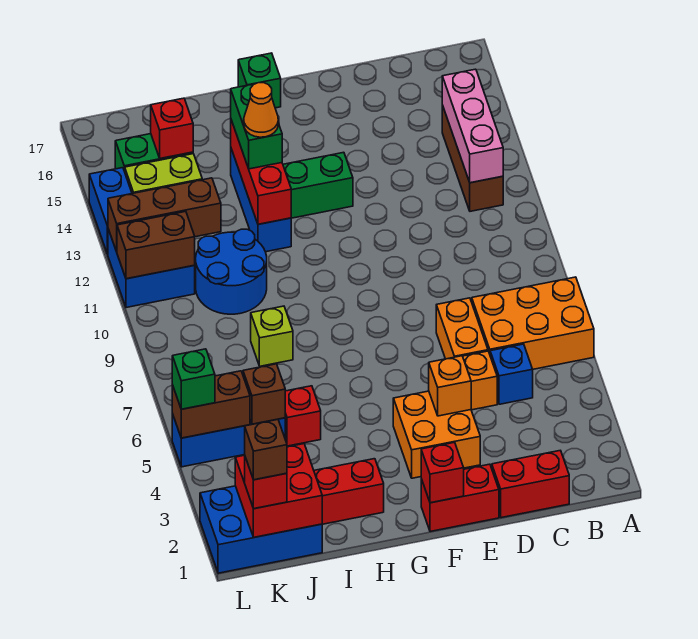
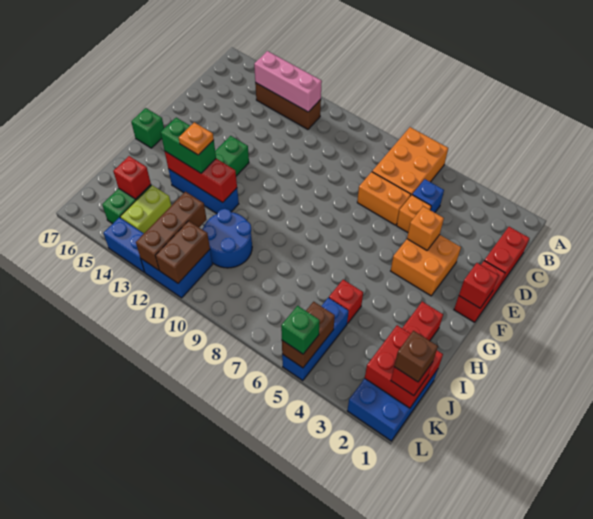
orange 1x1 cone [244,83,278,137] -> orange 1x1 plate [179,122,214,155]
lime 1x1 brick [251,306,293,366] -> none
brown 1x1 brick [243,364,285,424] -> none

